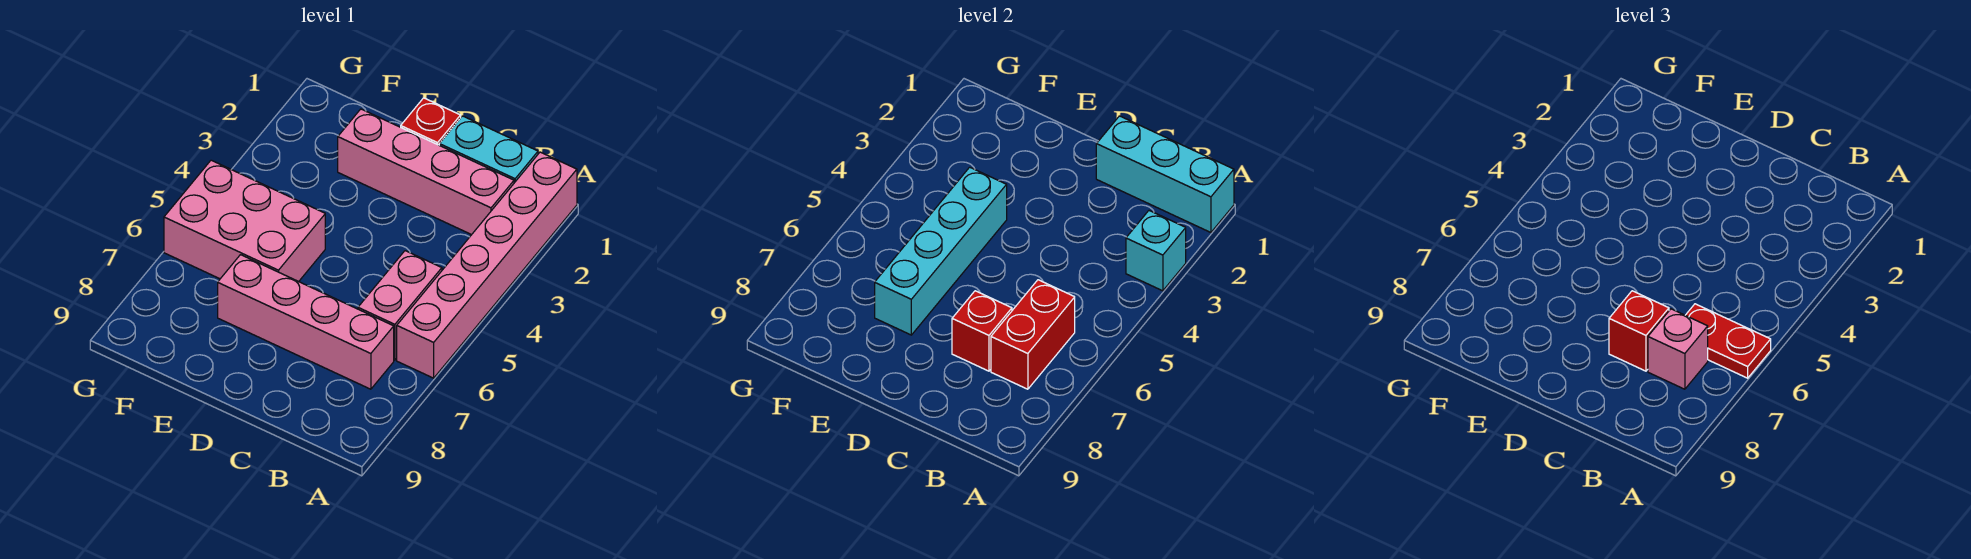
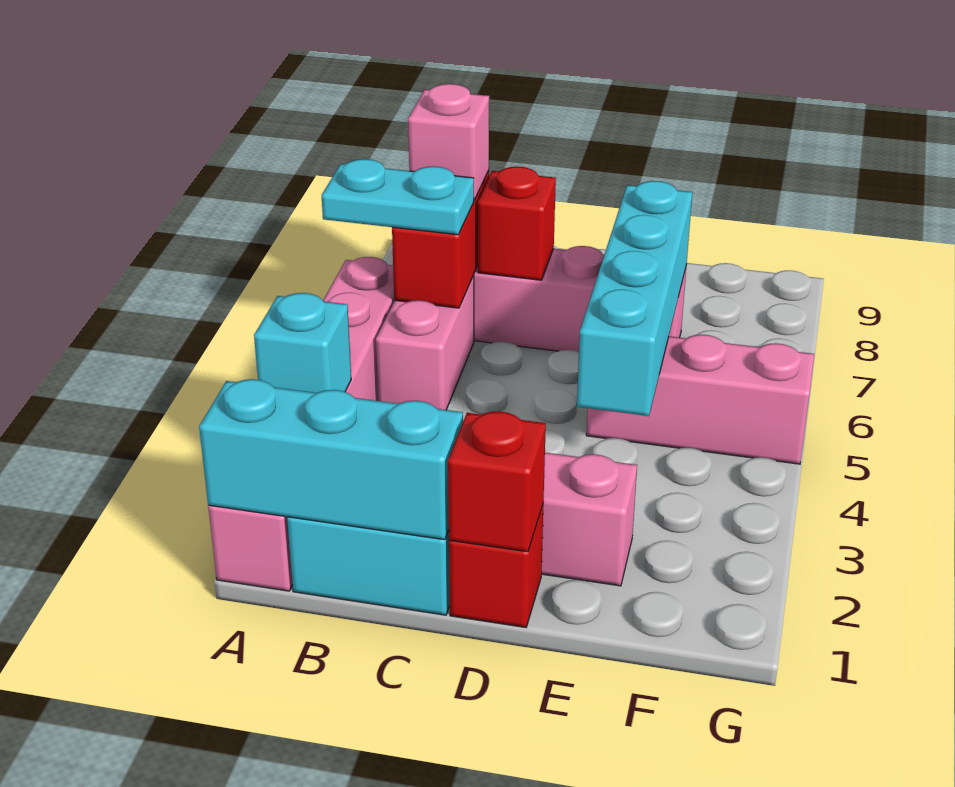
red 1x2 plate [1685,304,1771,378] -> cyan 1x2 plate [322,159,474,235]
red 1x1 brick [1609,291,1669,371] -> red 1x1 brick moved to [448,411,546,552]
pink 2x3 brick [164,160,325,282] -> pink 1x3 brick [586,335,814,464]

